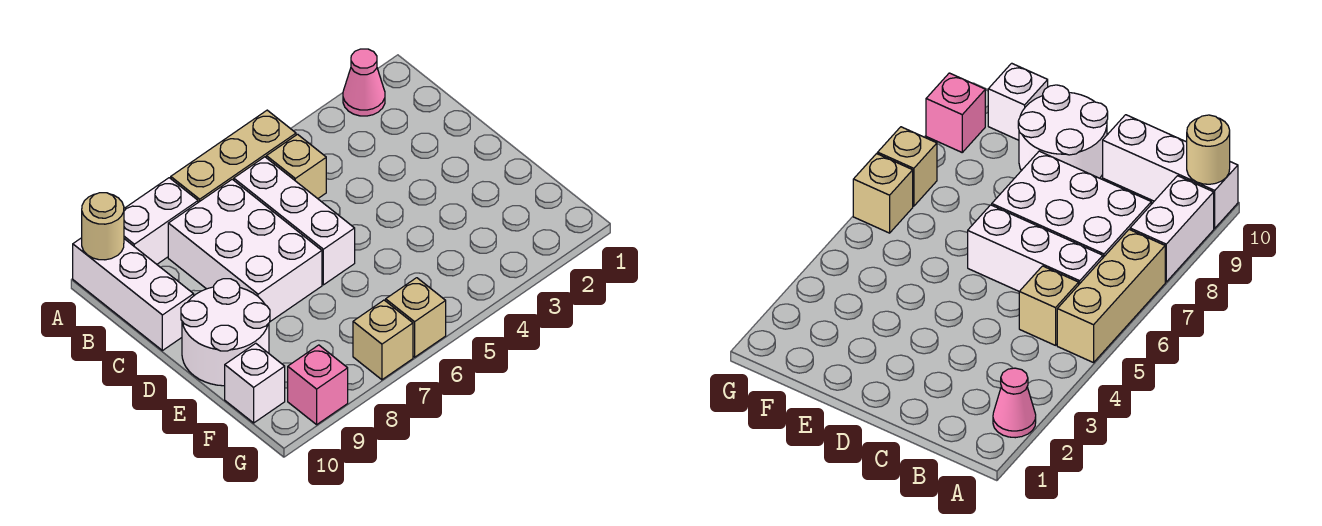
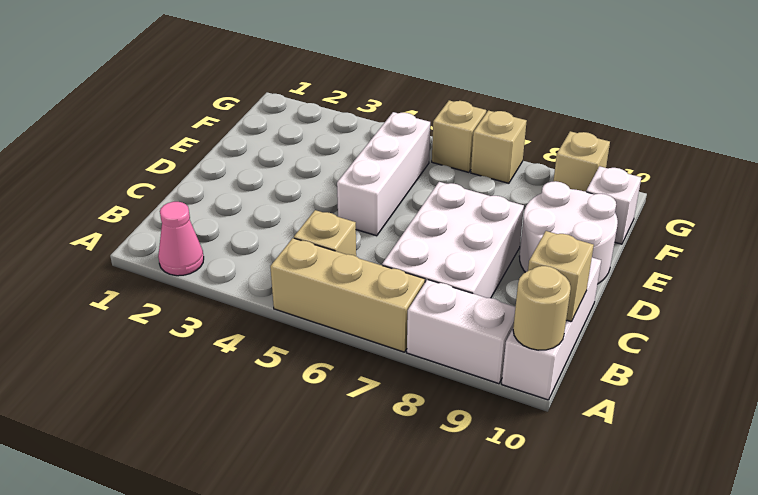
white 1x3 brick [234,157,355,285] -> white 1x3 brick moved to [337,112,430,236]
none -> tan 1x1 brick [528,231,594,322]
pink 1x1 brick [288,345,348,425] -> tan 1x1 brick [553,131,610,192]

